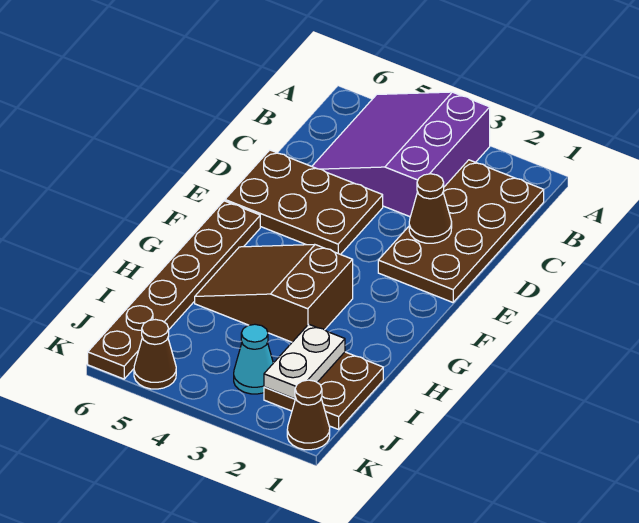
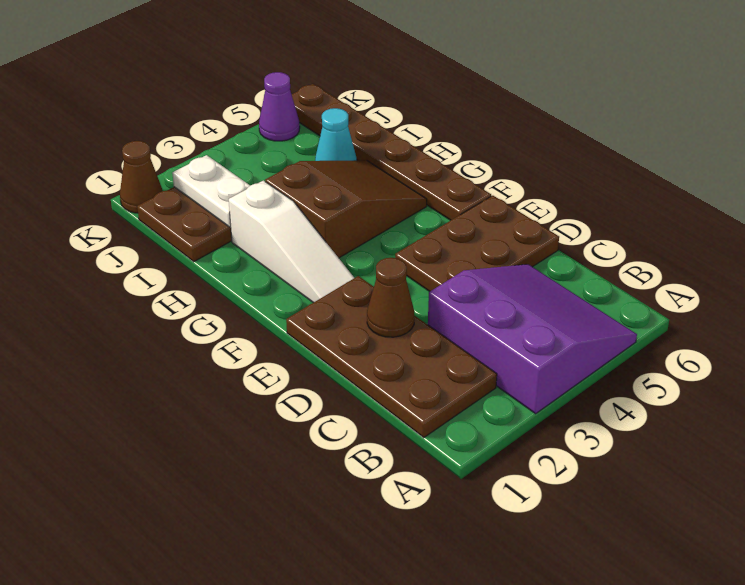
none -> white 1x3 slope [229,181,354,303]
cyan 1x1 cone [234,324,273,394] -> cyan 1x1 cone moved to [315,108,357,161]
brown 1x1 cone [134,320,176,389] -> purple 1x1 cone [259,72,300,141]

